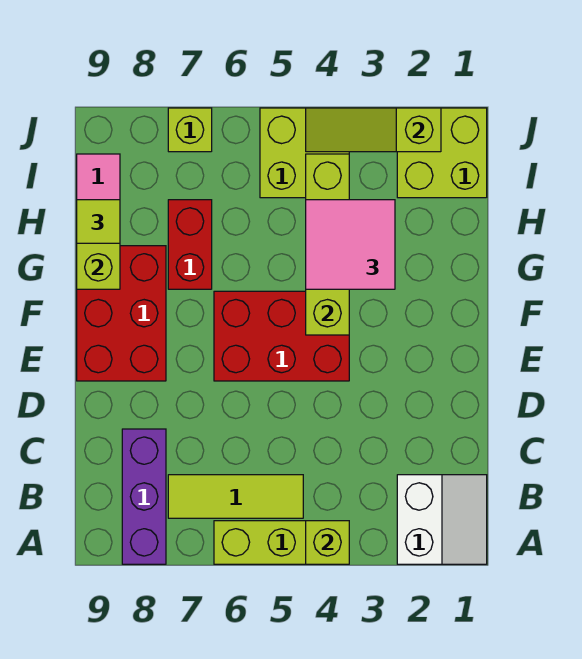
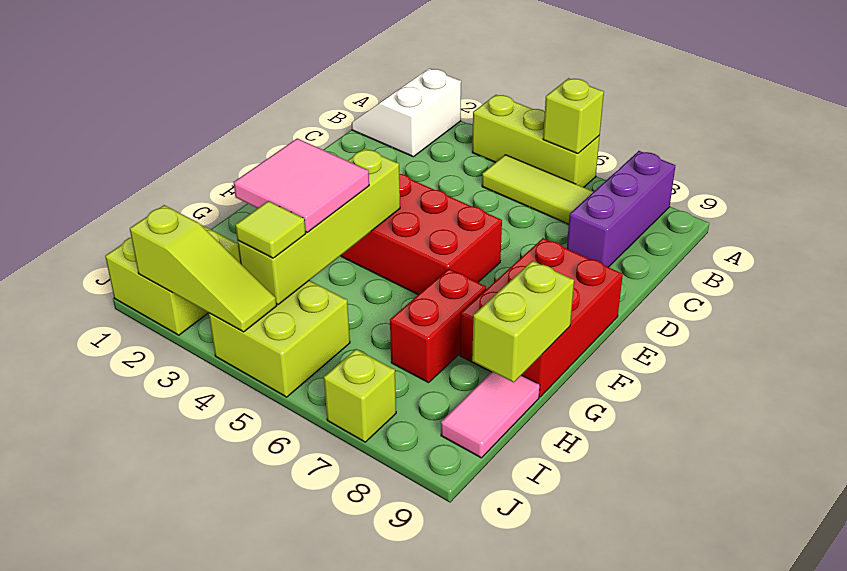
lime 1x1 brick [306,521,349,564] -> lime 1x1 brick moved to [543,78,604,154]
lime 1x1 tile [77,200,120,243] -> lime 1x1 tile moved to [235,201,306,258]

